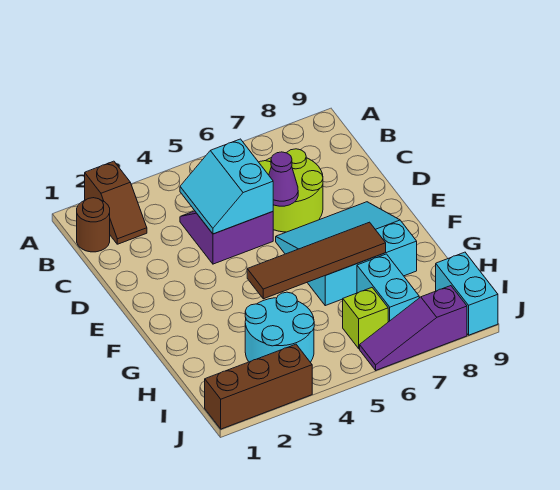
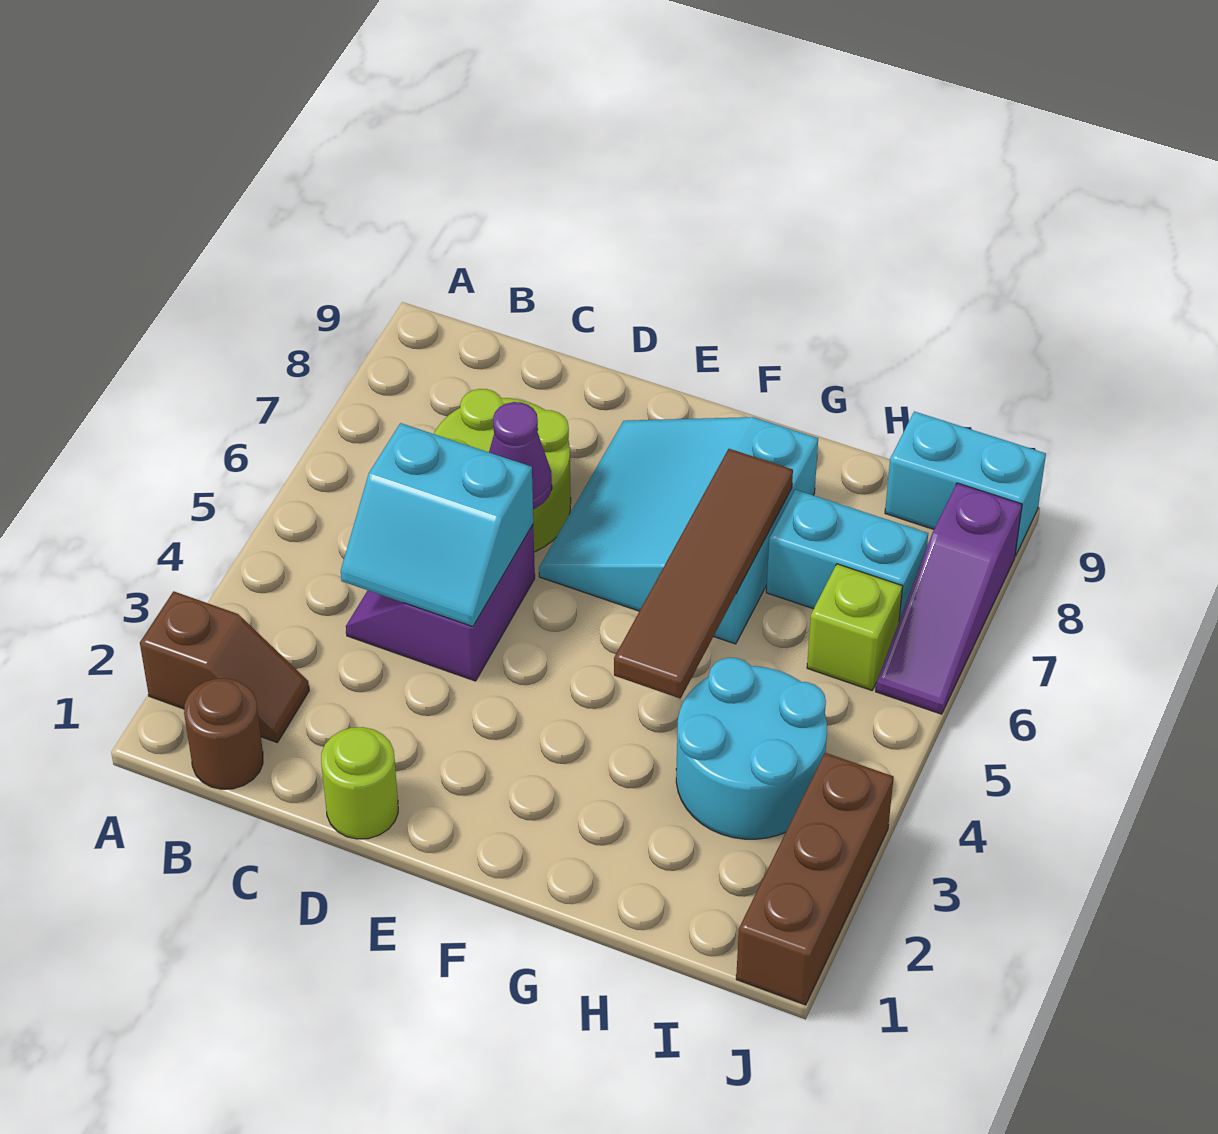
none -> lime 1x1 round brick [321,727,398,839]

